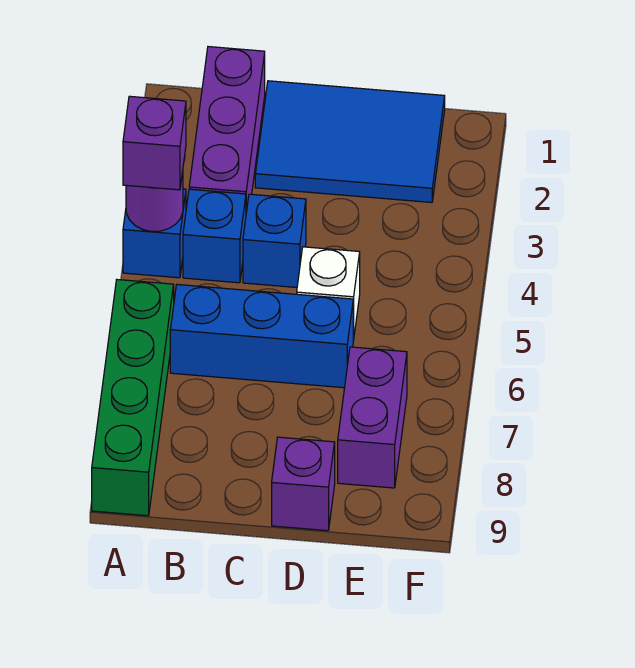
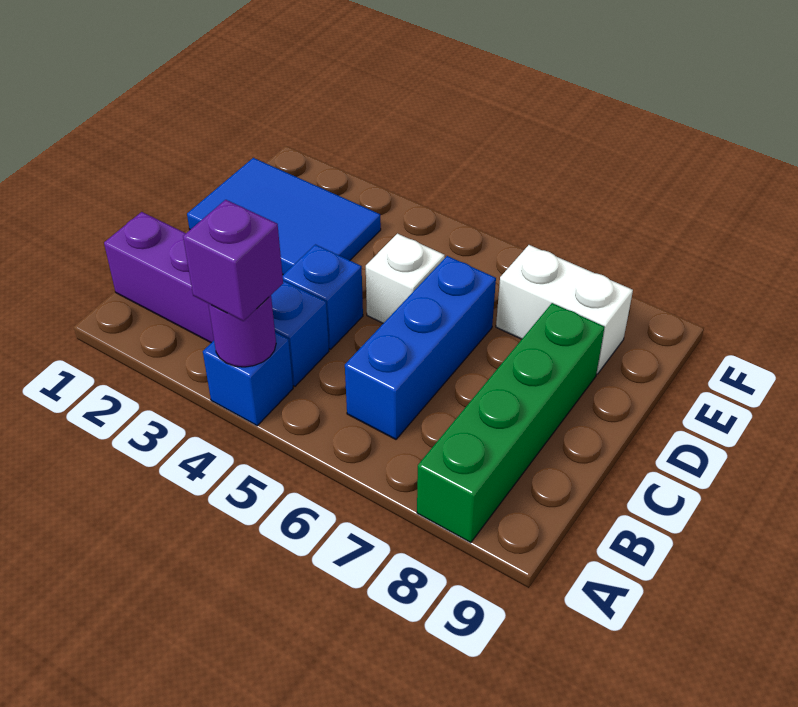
green 1x4 brick [92,280,174,516] -> green 1x4 brick turned to [417,303,605,543]
blue 2x3 tile [255,81,445,202] -> blue 2x3 tile turned to [187,158,381,275]
purple 1x1 brick [272,437,335,531] -> none
purple 1x2 brick [338,347,407,488] -> white 1x2 brick [496,245,633,374]

